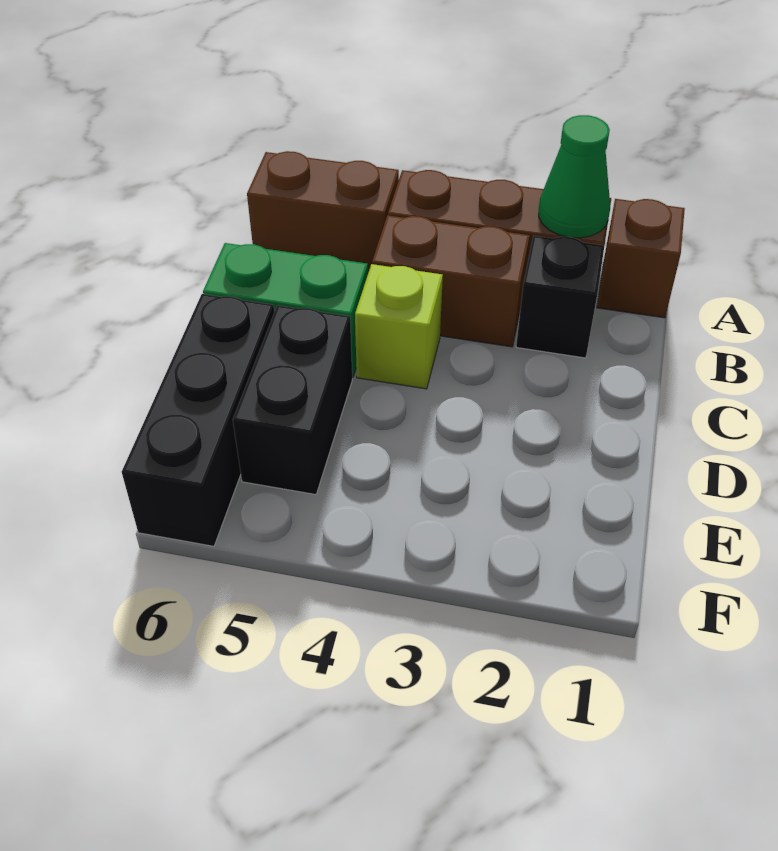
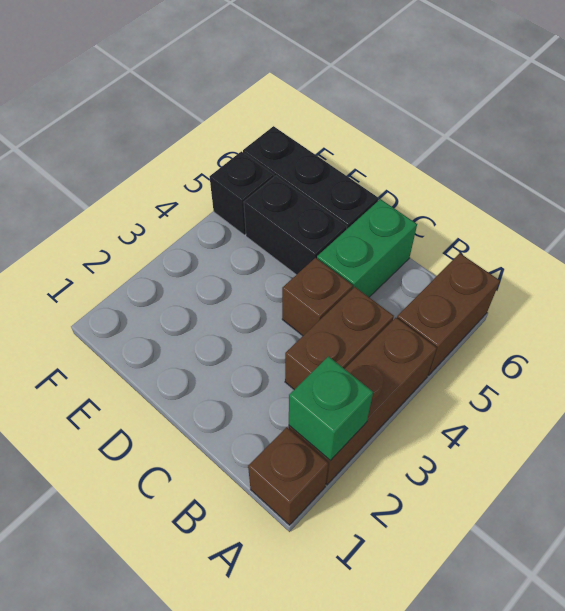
green 1x1 cone [539,115,610,238] -> green 1x1 brick [289,356,373,461]
black 1x1 brick [516,236,604,358] -> black 1x1 brick moved to [210,151,274,235]
lime 1x1 brick [355,264,443,389] -> brown 1x1 brick [282,258,353,336]

